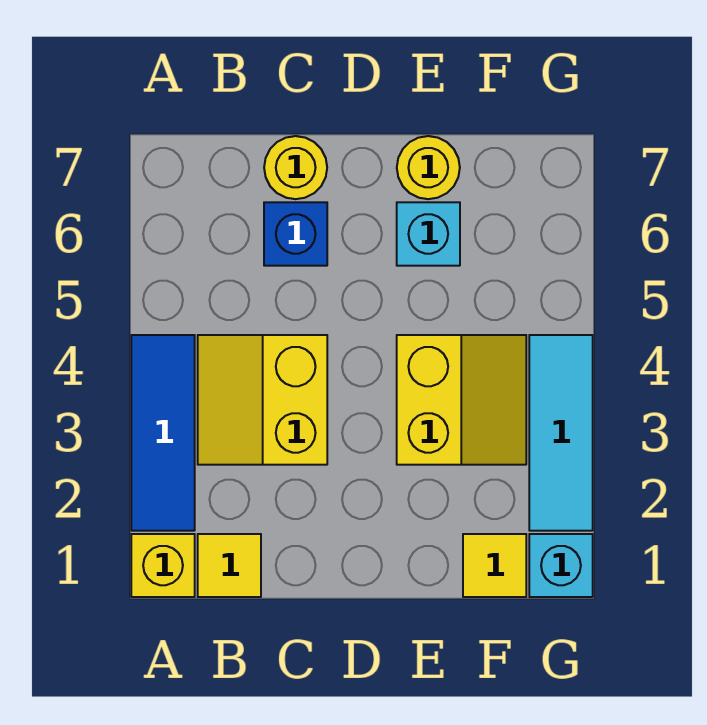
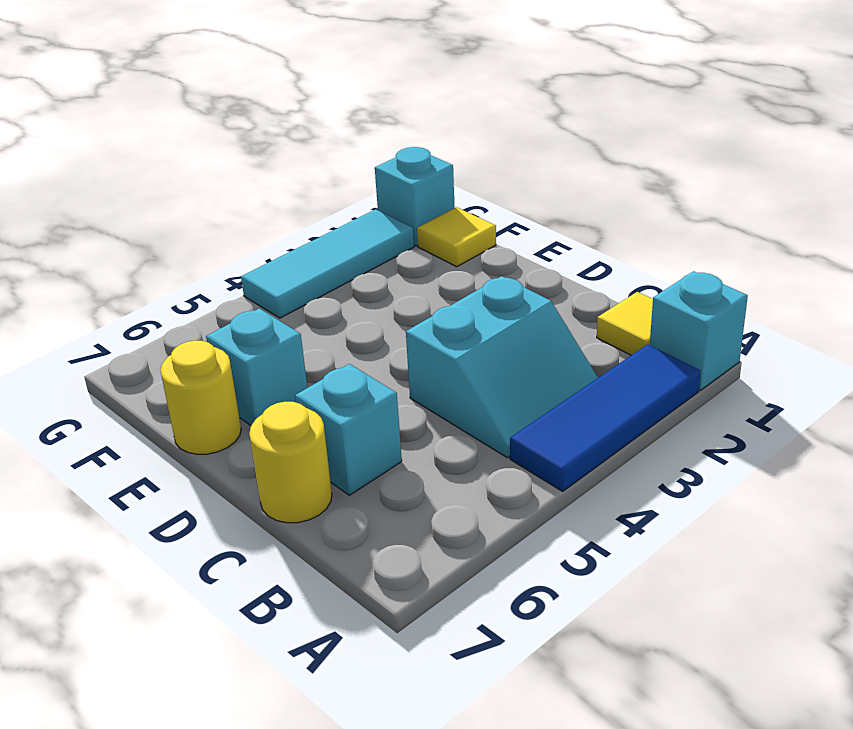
yellow 1x1 brick [131,534,195,597] -> cyan 1x1 brick [650,271,748,390]
yellow 2x2 slope [198,335,327,465] -> cyan 2x2 slope [406,276,598,458]
blue 1x1 brick [264,202,327,266] -> cyan 1x1 brick [295,364,402,495]
yellow 2x2 slope [397,335,526,465] -> none

